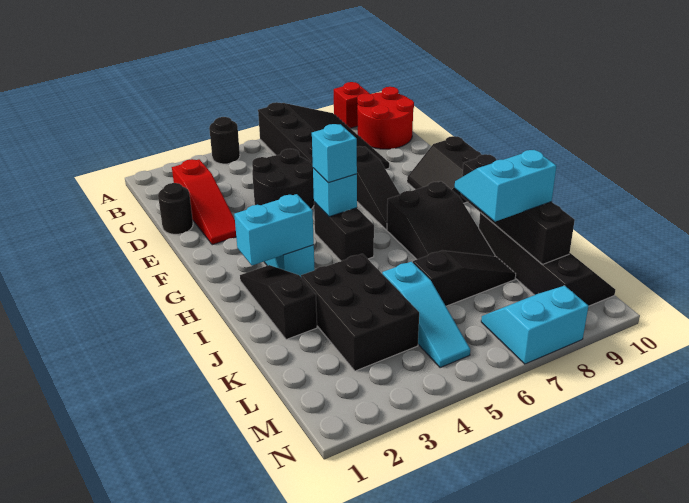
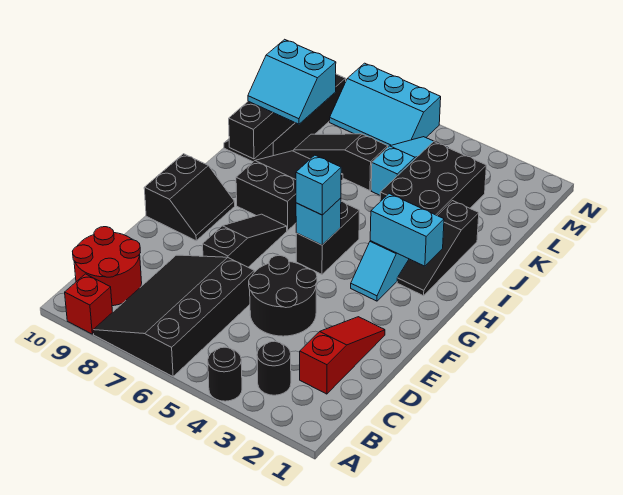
black 1x1 round brick [158,183,193,234] -> black 1x1 round brick moved to [257,341,291,395]
cyan 2x2 slope [481,286,588,364] -> cyan 2x3 slope [330,63,441,147]

